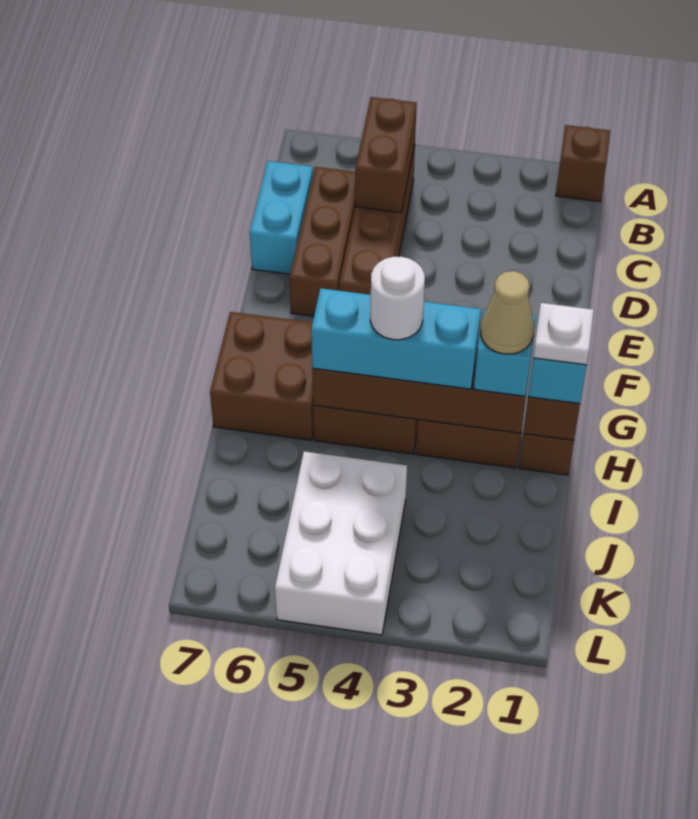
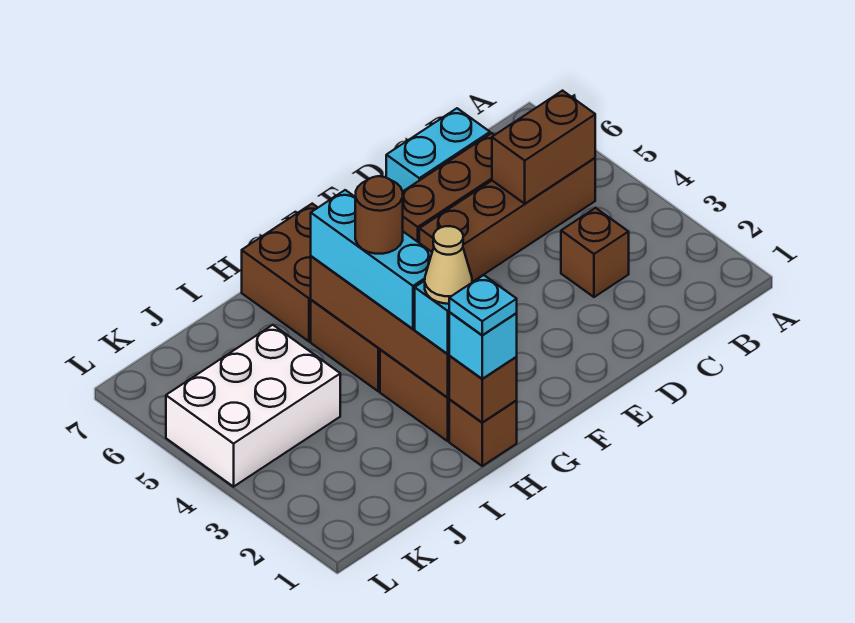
brown 1x1 brick [556,125,610,202] -> brown 1x1 brick moved to [561,208,629,297]
white 1x1 plate [533,303,594,365] -> cyan 1x1 plate [449,275,517,335]
white 1x1 round brick [370,257,425,340] -> brown 1x1 round brick [355,176,403,254]

